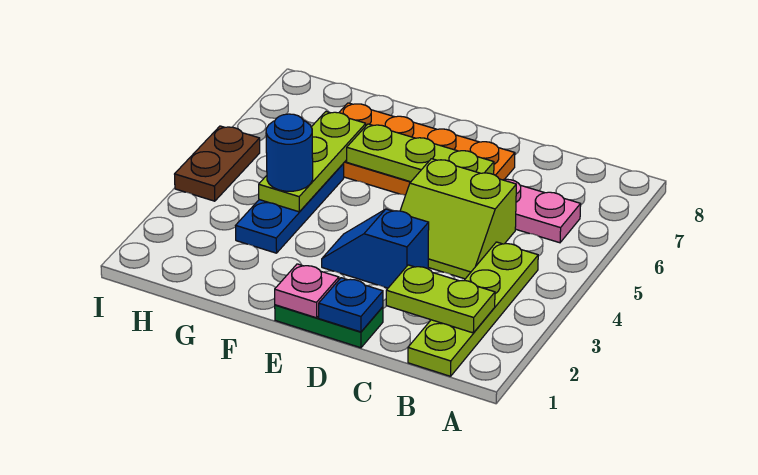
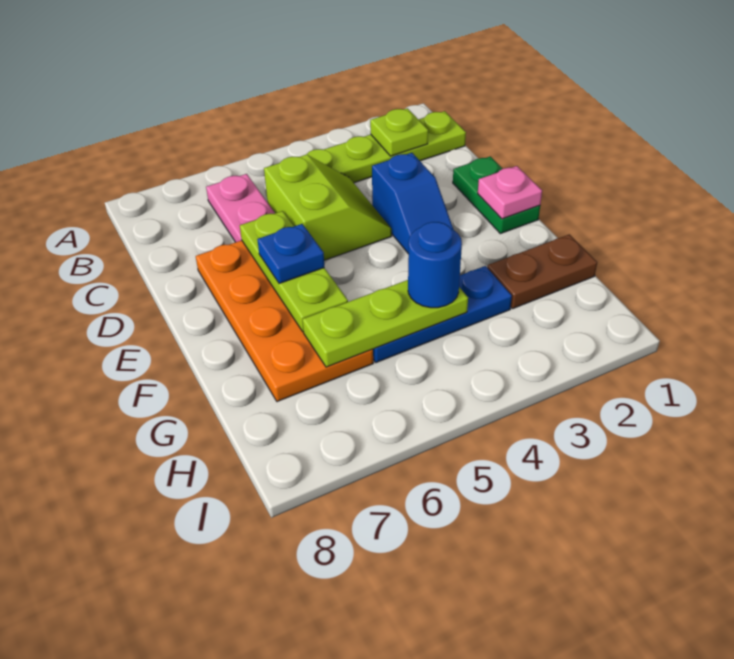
lime 1x2 plate [386,265,495,333] -> lime 1x1 plate [370,108,428,156]
blue 1x1 plate [319,278,383,332] -> blue 1x1 plate moved to [257,224,324,284]
brown 1x2 plate [175,126,260,201] -> brown 1x2 plate moved to [487,234,597,309]

